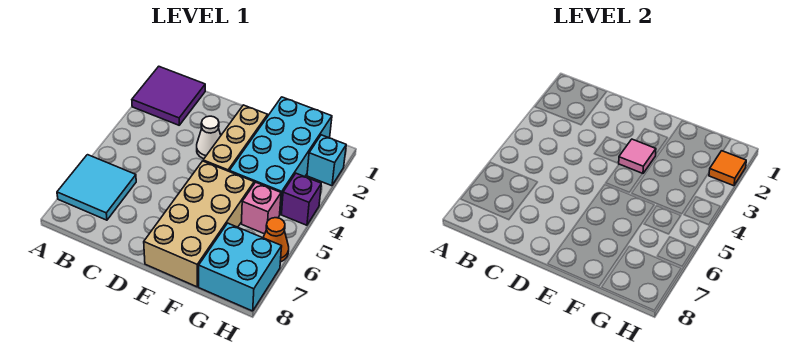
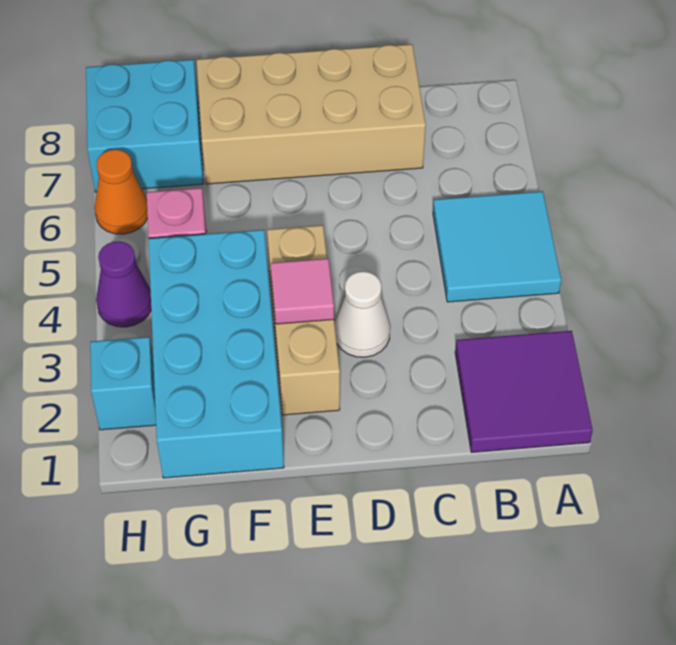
cyan 2x2 tile [57,155,136,220] -> cyan 2x2 tile moved to [433,191,561,302]
tan 2x4 brick [144,161,254,287] -> tan 2x4 brick turned to [197,44,426,184]
orange 1x1 tile [709,151,746,186] -> none
purple 1x1 brick [281,173,321,225] -> purple 1x1 cone [96,241,151,327]

